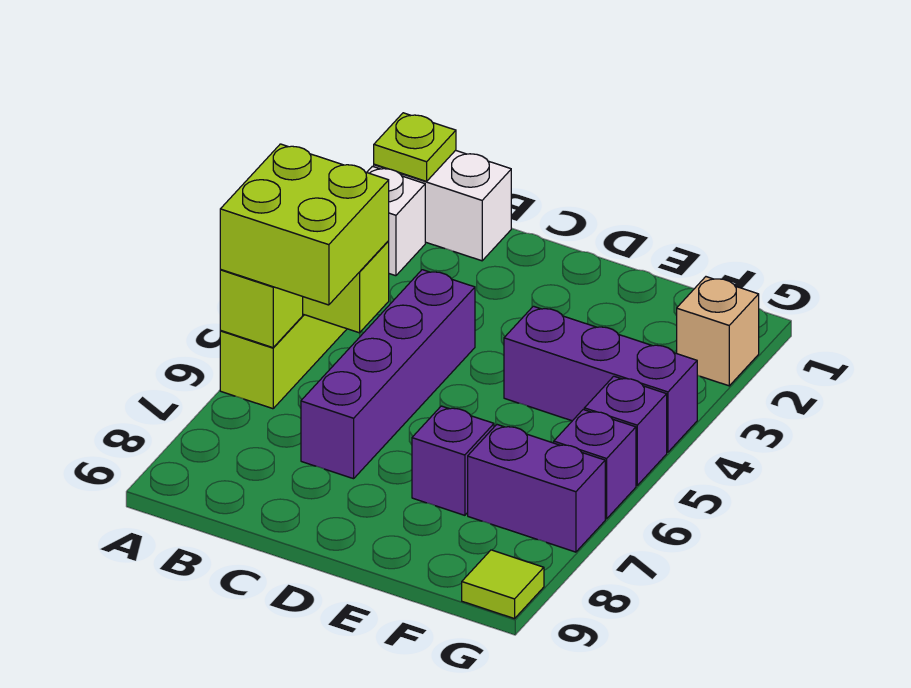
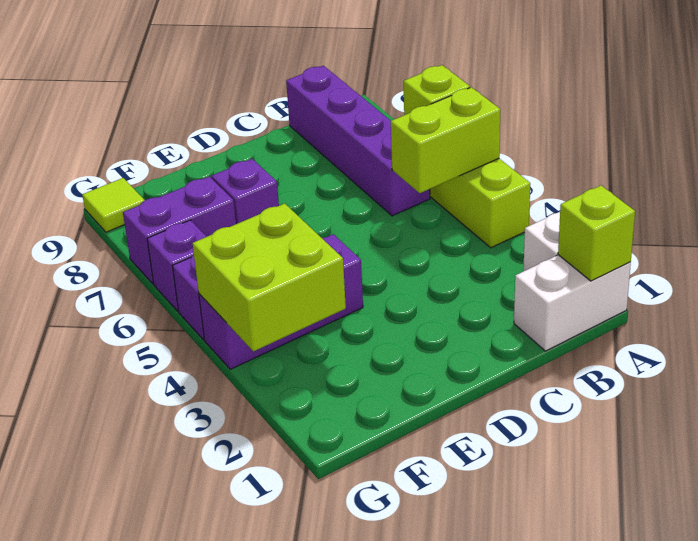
lime 1x1 plate [374,113,456,181] -> lime 1x1 brick [558,186,635,281]
lime 2x2 brick [220,144,389,305] -> lime 2x2 brick moved to [193,203,346,351]
purple 1x4 brick [301,270,475,479] -> purple 1x4 brick moved to [286,66,430,216]
tan 1x1 brick [677,277,759,386] -> none

